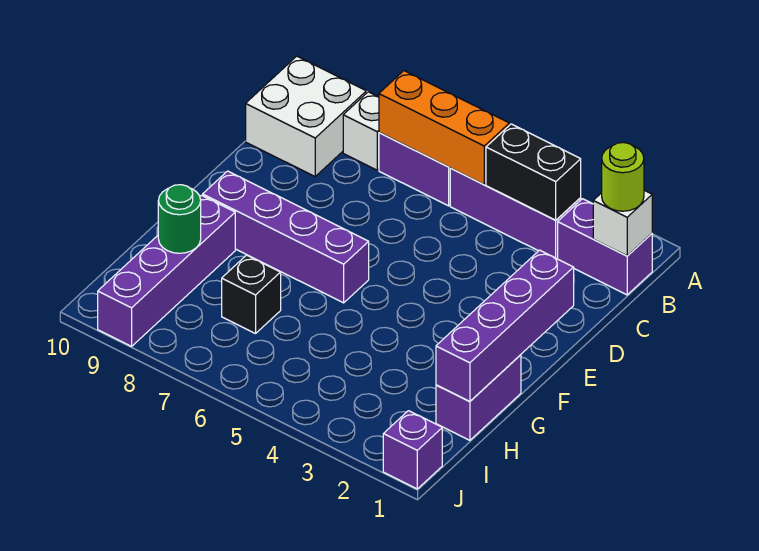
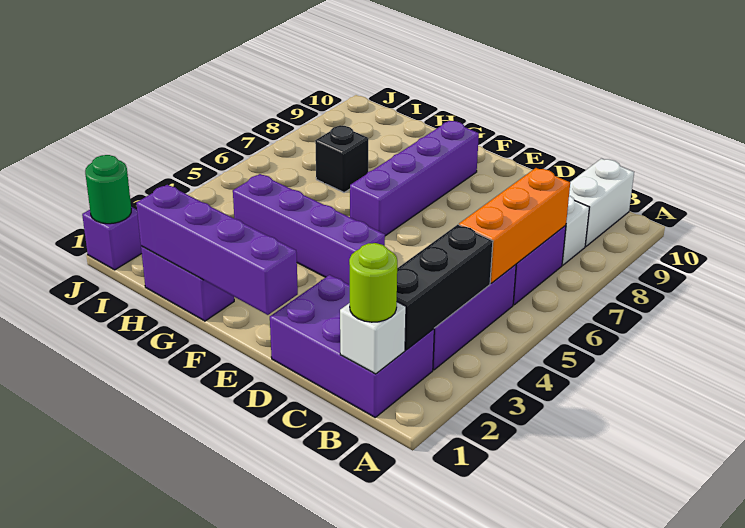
purple 1x2 brick [558,199,652,295] -> purple 2x3 brick [270,275,434,417]
black 1x2 brick [486,124,581,220] -> black 1x3 brick [397,225,493,350]
white 2x2 brick [246,56,366,176] -> white 1x2 brick [569,159,634,246]
purple 1x4 brick [98,195,235,346] -> purple 1x4 brick moved to [233,174,385,285]
green 1x1 round brick [158,185,201,253] -> green 1x1 round brick moved to [85,155,131,224]

